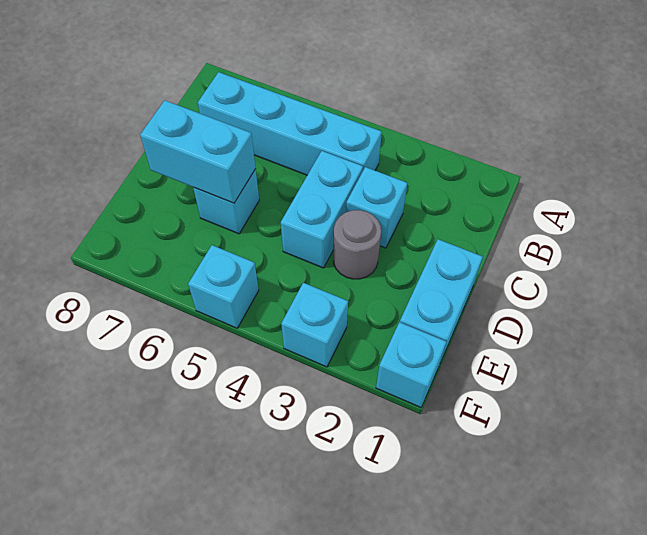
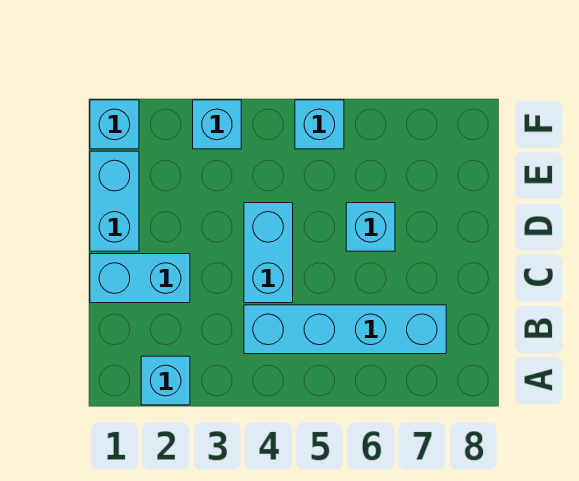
cyan 1x1 brick [346,167,407,248] -> cyan 1x1 brick moved to [141,356,190,405]
grey 1x1 round brick [333,210,381,279] -> none
cyan 1x2 brick [140,100,256,203] -> cyan 1x2 brick moved to [90,254,190,303]

